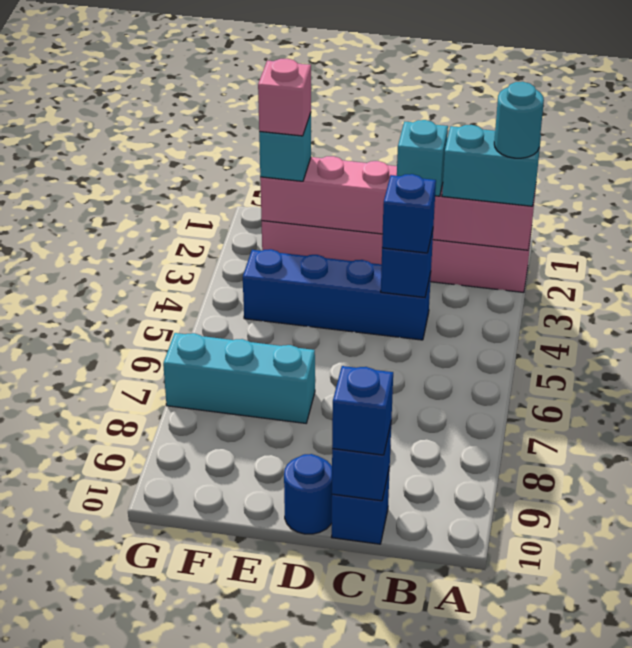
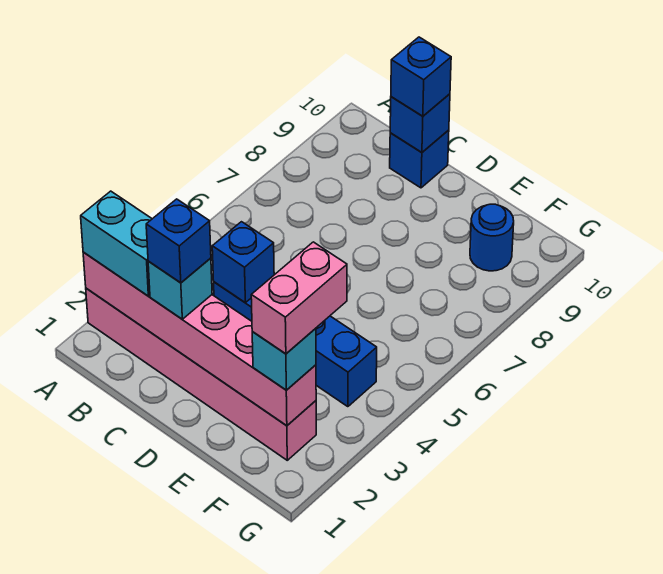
cyan 1x1 round brick [494,82,544,158] -> none
blue 1x1 brick [382,174,436,253] -> blue 1x1 brick moved to [146,199,211,283]
blue 1x1 round brick [284,454,332,534] -> blue 1x1 round brick moved to [470,204,514,271]
cyan 1x3 brick [163,333,315,423] -> none
pink 1x1 brick [258,59,311,136] -> pink 1x2 brick [251,242,347,354]

